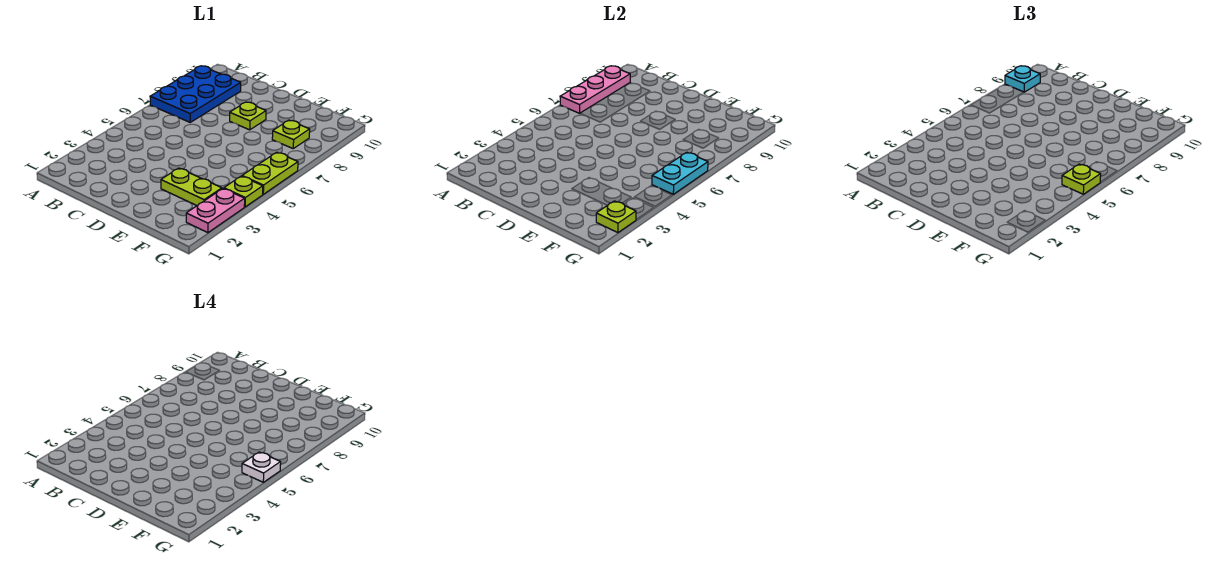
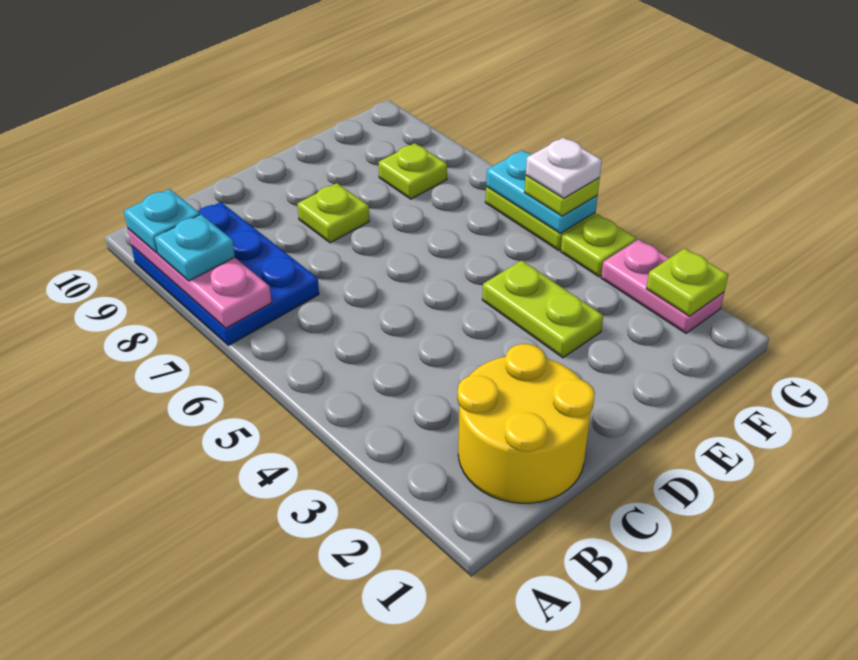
none -> cyan 1x1 plate [155,215,235,281]
none -> yellow 2x2 round brick [457,344,595,503]
lime 1x2 plate [161,168,222,206] -> lime 1x2 plate turned to [482,260,603,358]

